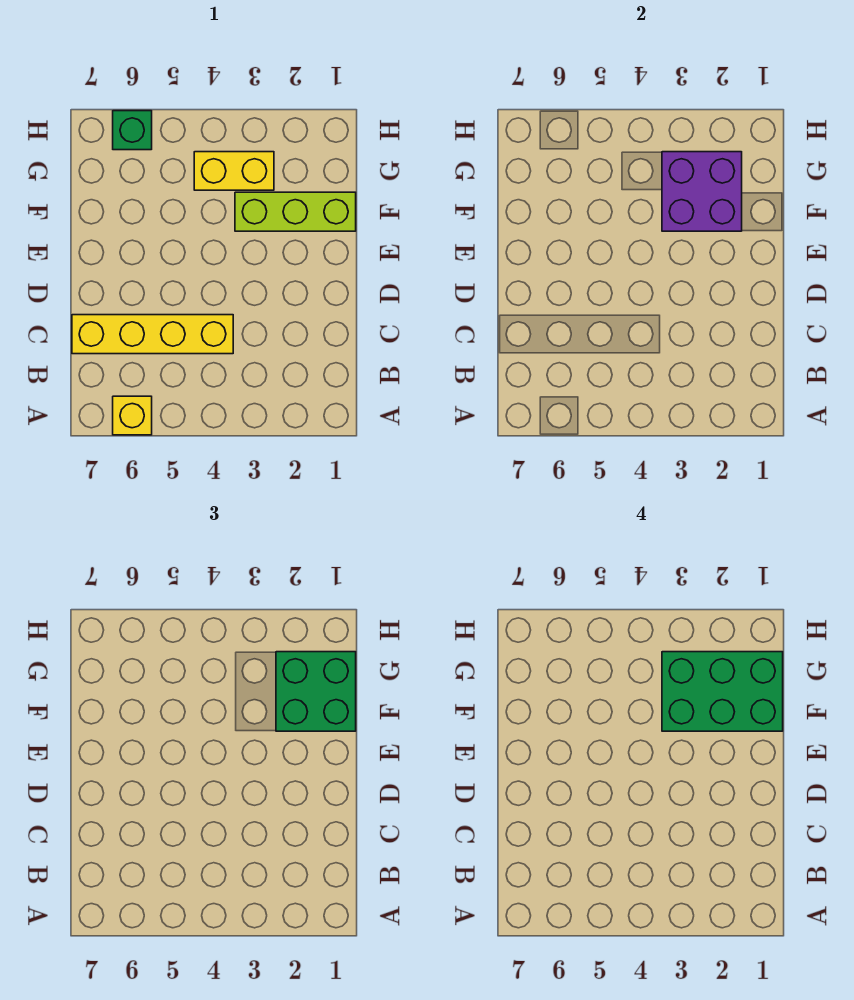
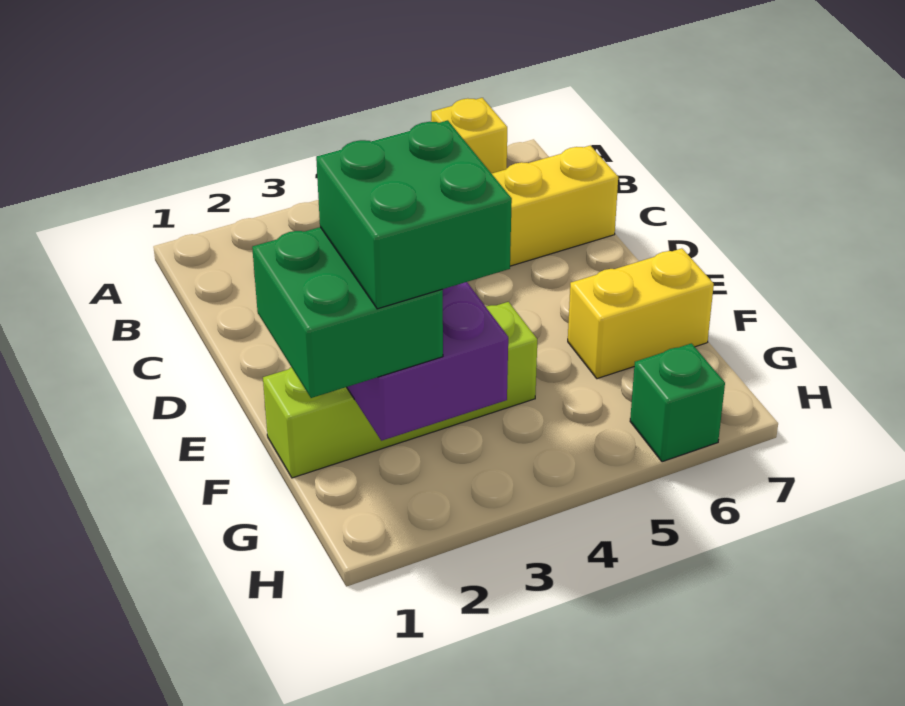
lime 1x3 brick [235,192,356,231] -> lime 1x4 brick [263,302,537,478]
green 2x3 brick [662,652,783,731] -> green 2x2 brick [316,120,512,309]
yellow 1x2 brick [194,152,274,190] -> yellow 1x2 brick moved to [568,248,714,379]

